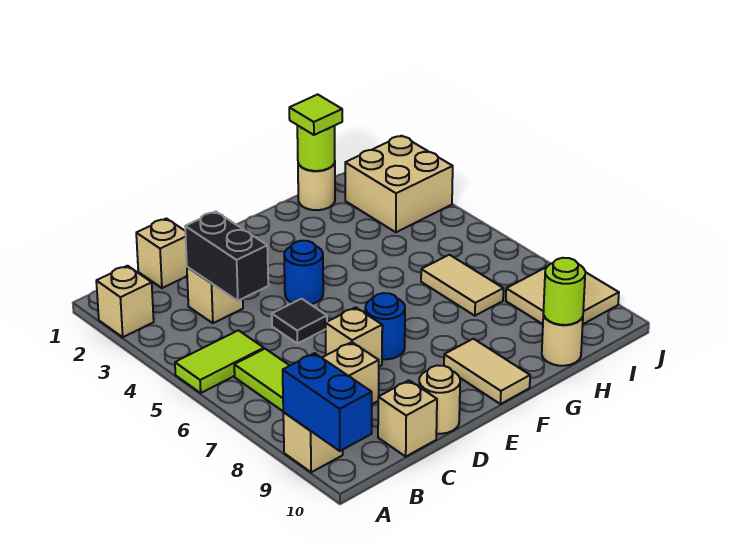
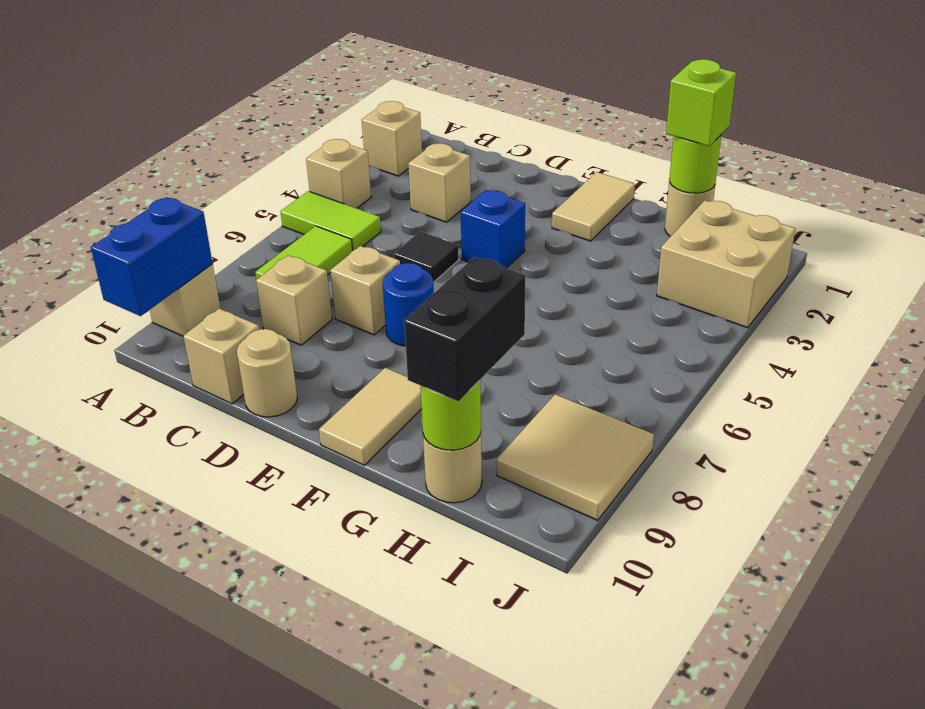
tan 1x1 brick [136,219,187,288] -> tan 1x1 brick moved to [306,139,371,208]
black 1x2 brick [185,212,268,301] -> black 1x2 brick moved to [404,257,525,401]
blue 1x1 round brick [284,241,323,304] -> blue 1x1 brick [461,190,525,268]
lime 1x1 tile [289,94,342,135] -> lime 1x1 brick [666,59,736,146]
tan 1x2 tile [421,255,503,316] -> tan 1x2 tile moved to [552,172,635,241]

